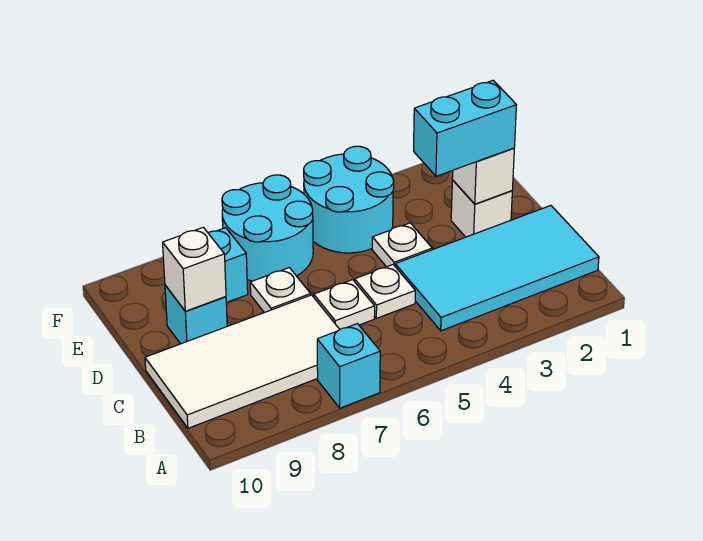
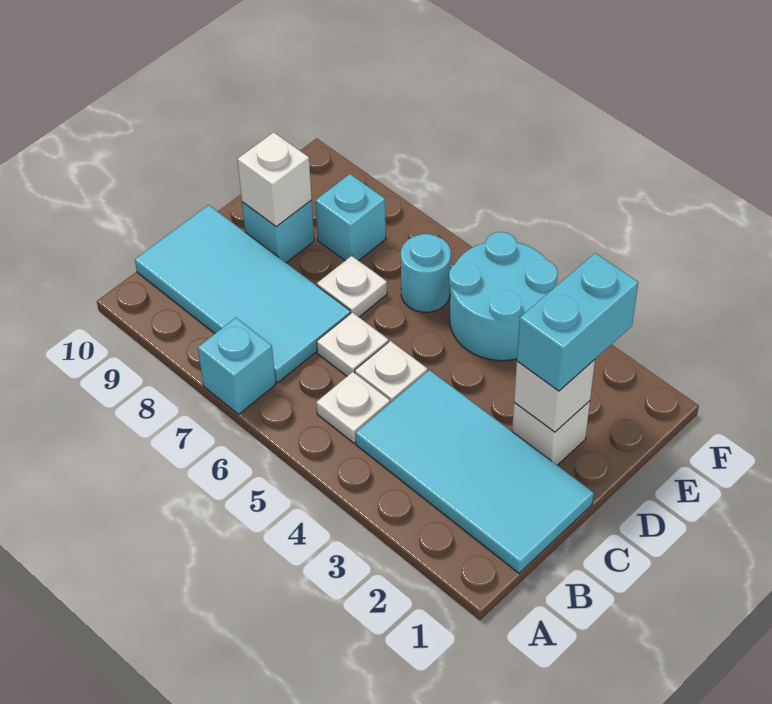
white 2x4 tile [145,295,340,428] -> cyan 2x4 tile [135,205,351,383]
cyan 1x2 brick [414,80,516,176] -> cyan 1x2 brick turned to [517,253,638,391]
white 1x1 plate [372,223,432,267] -> white 1x1 plate moved to [316,372,390,443]
cyan 2x2 round brick [222,175,313,281] -> cyan 1x1 round brick [401,234,451,312]

